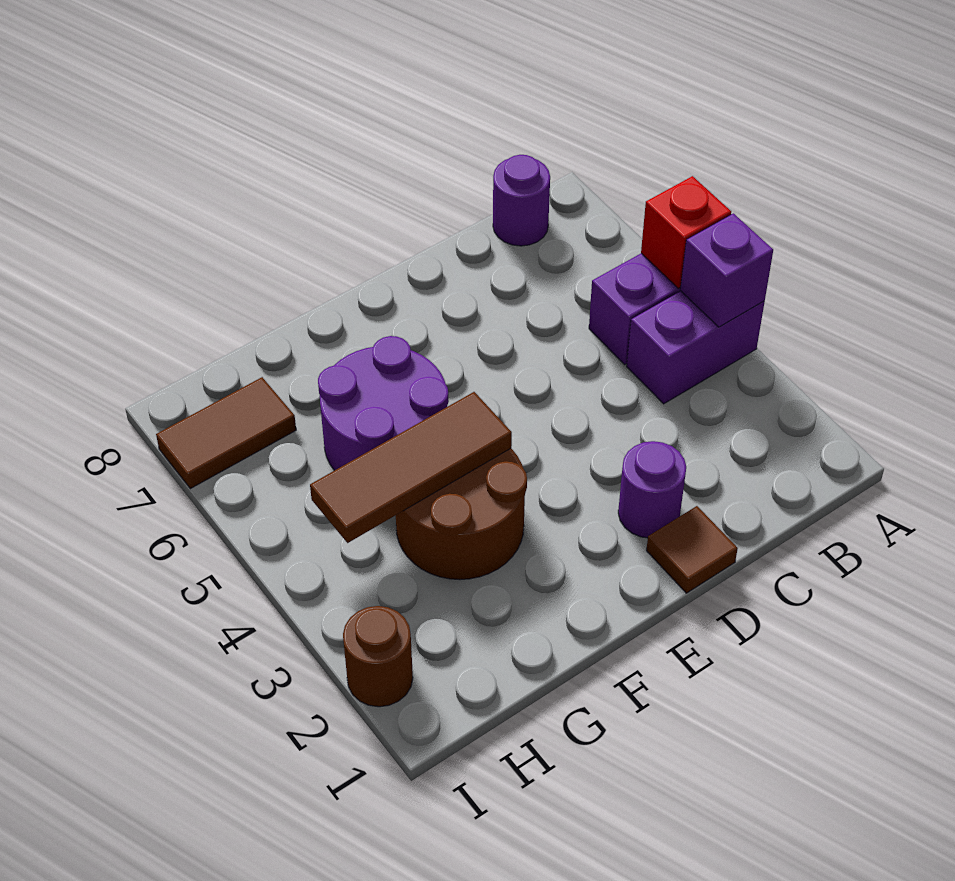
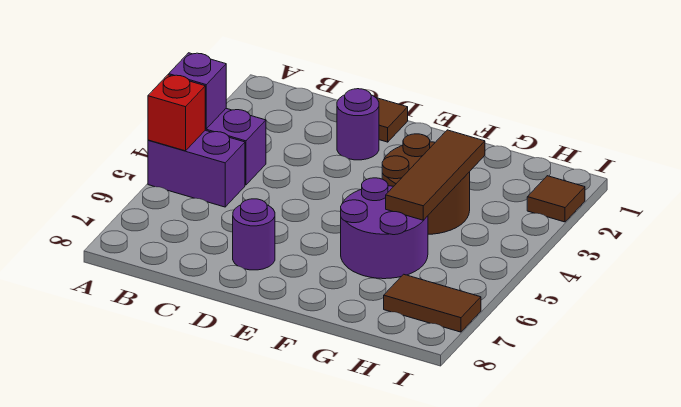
purple 1x1 round brick [493,155,550,246] -> purple 1x1 round brick moved to [233,199,275,270]
brown 1x3 tile [310,392,512,543] -> brown 1x3 tile turned to [386,130,485,220]
brown 1x1 round brick [343,606,413,707] -> brown 1x1 tile [527,176,585,222]

